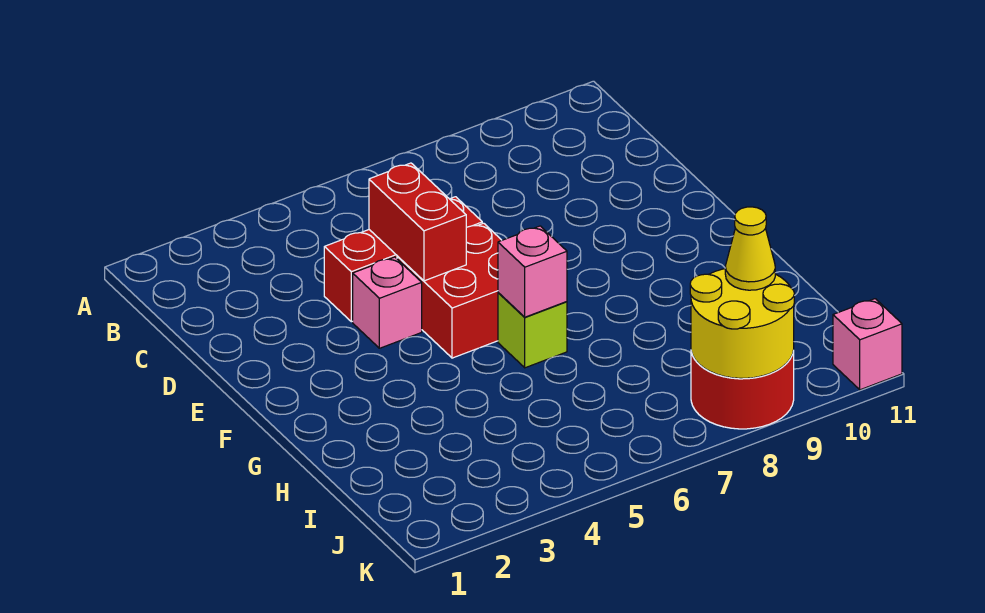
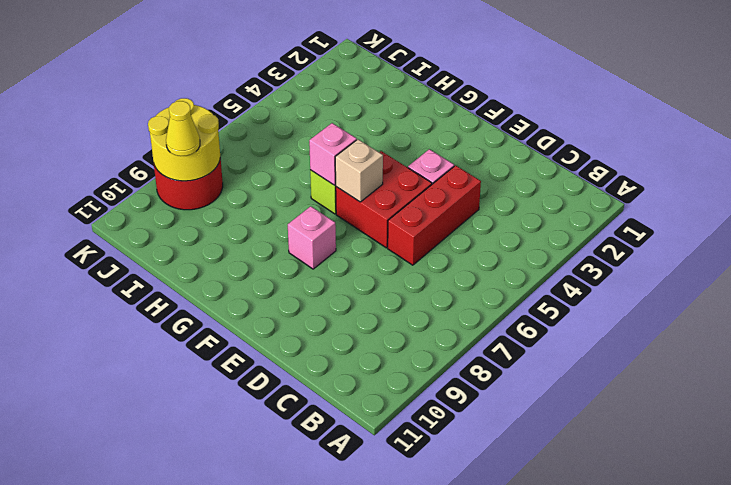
red 1x2 brick [369,163,466,281] -> none
none -> tan 1x1 brick [335,139,383,202]
pink 1x1 brick [833,299,902,390] -> pink 1x1 brick moved to [288,206,336,269]

